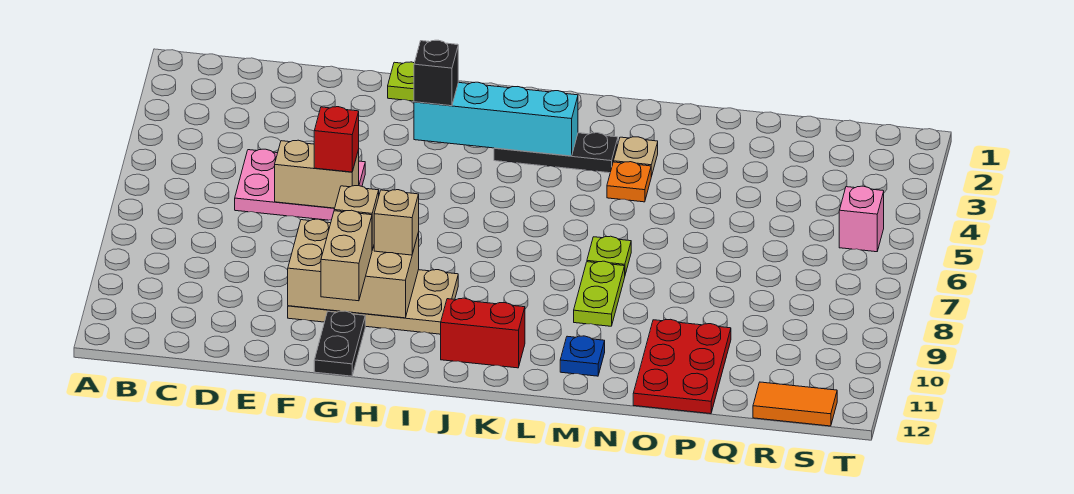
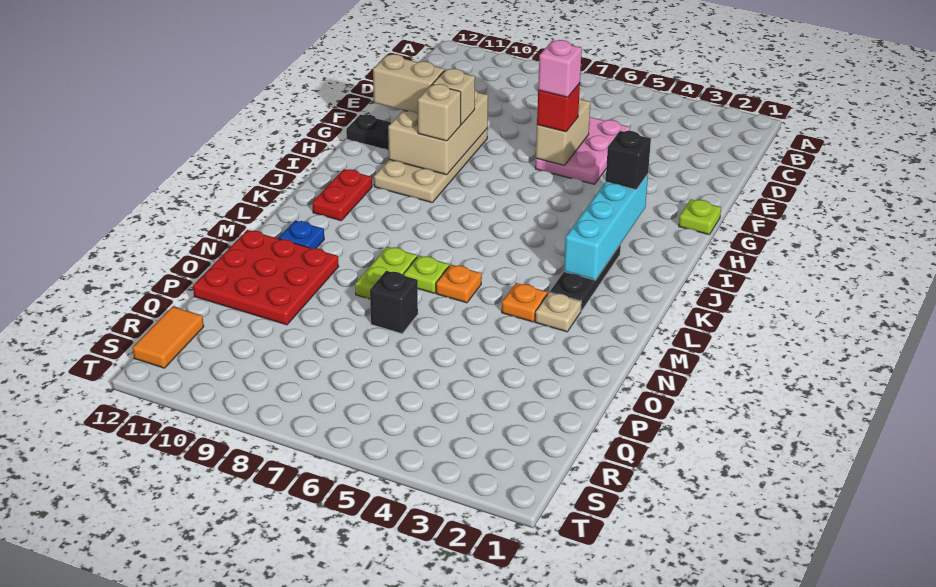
red 1x2 brick [441,298,525,368] -> red 1x2 plate [312,169,372,221]
none -> orange 1x1 plate [436,265,482,303]
lime 1x2 plate [574,261,625,326] -> lime 1x2 plate turned to [355,247,417,299]
none -> black 1x1 brick [370,271,418,334]
red 2x3 plate [633,319,731,414] -> red 3x3 plate [193,230,339,325]
pink 1x1 brick [839,186,884,252] -> pink 1x1 brick moved to [538,40,582,97]

